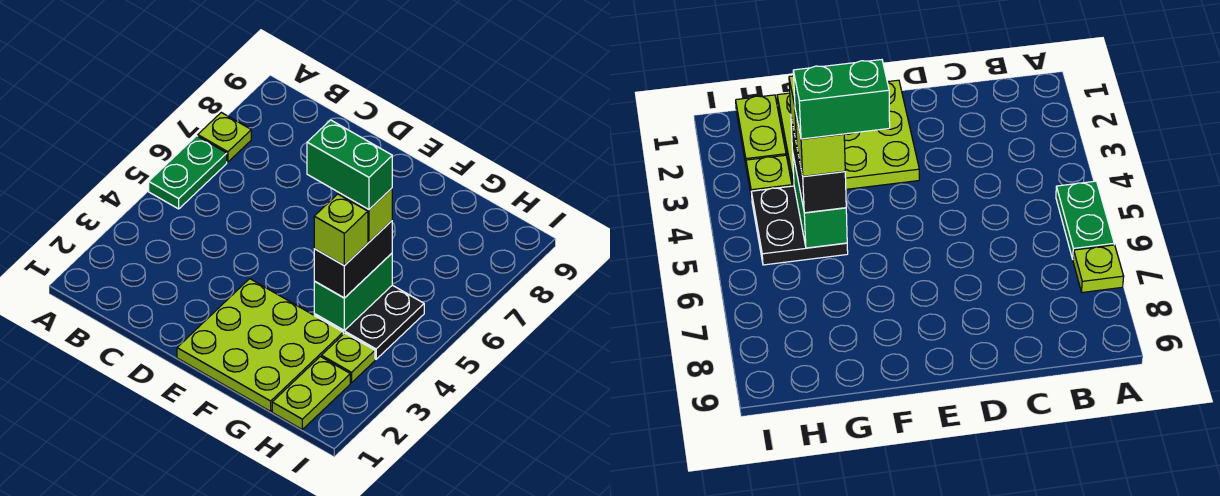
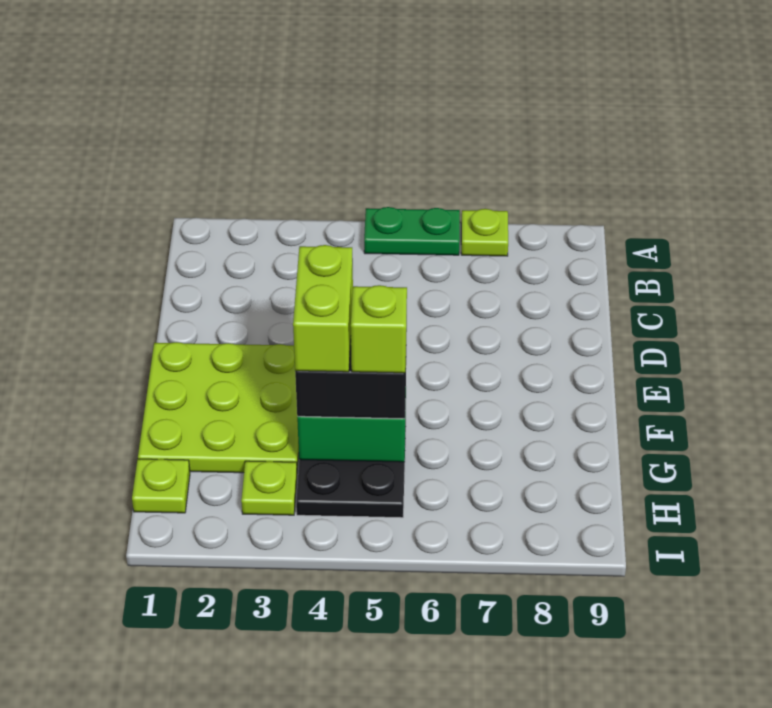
green 1x2 brick [307,120,392,210] -> none
lime 1x1 brick [314,194,368,266] -> lime 1x2 brick [293,245,353,372]
lime 1x2 plate [272,357,350,429] -> lime 1x1 plate [132,459,190,513]

